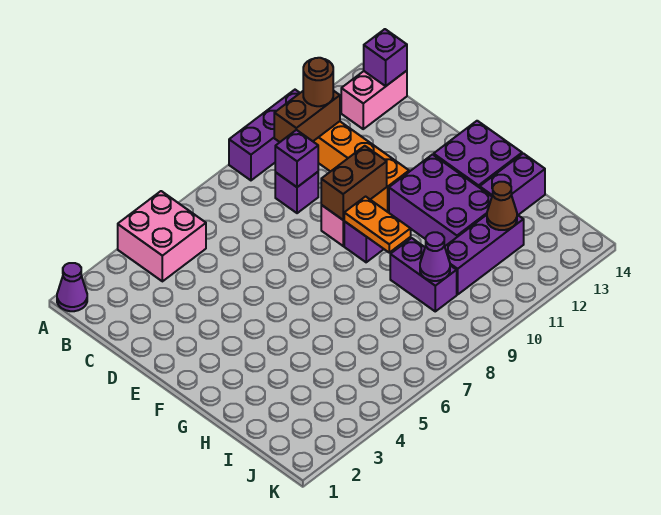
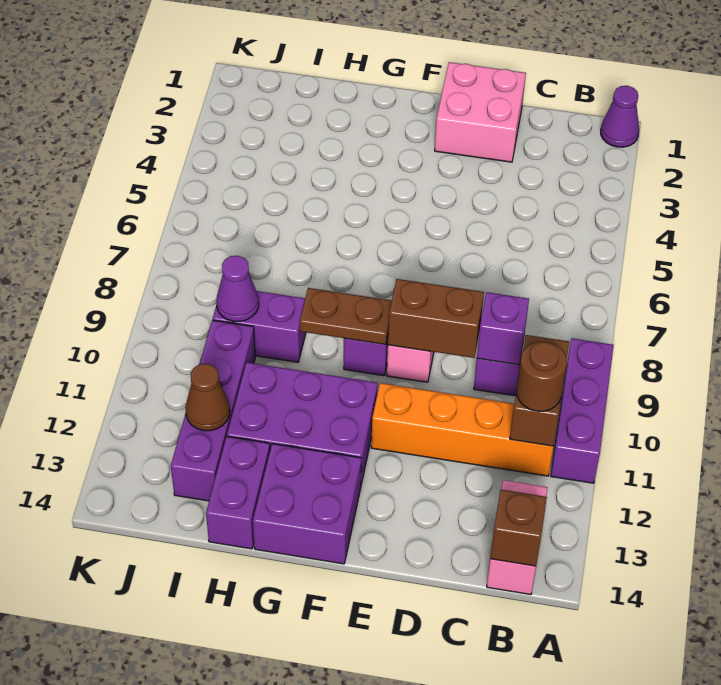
pink 2x2 brick [118,191,206,281] -> pink 2x2 brick moved to [435,62,526,162]
purple 1x1 brick [364,29,407,86] -> brown 1x1 brick [490,490,547,566]
brown 1x2 brick [321,146,387,220] -> brown 1x2 brick turned to [388,279,484,358]
orange 1x2 plate [344,197,411,252] -> brown 1x2 plate [300,288,392,344]
purple 1x3 brick [445,215,524,295] -> purple 1x4 brick [171,320,255,501]

